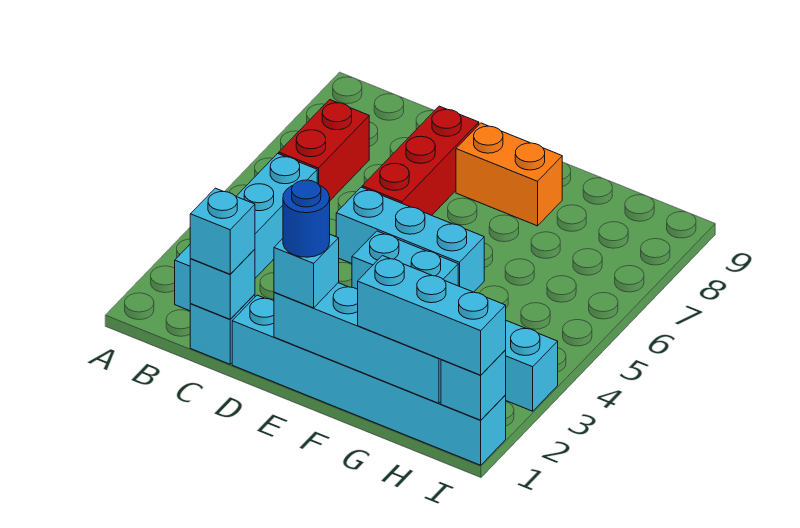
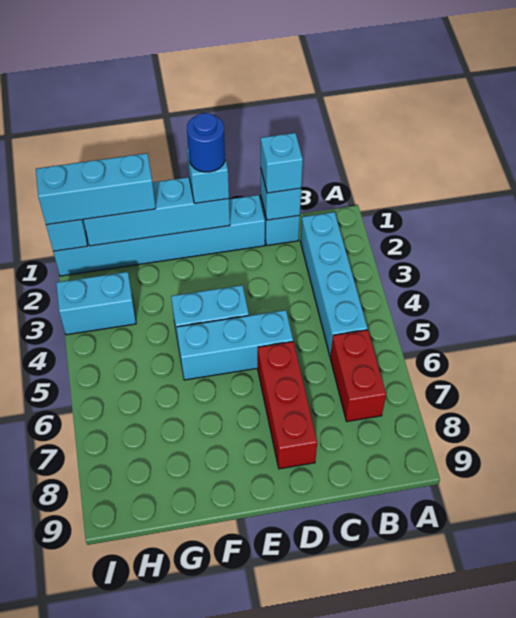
orange 1x2 brick [456,123,562,226] -> none

